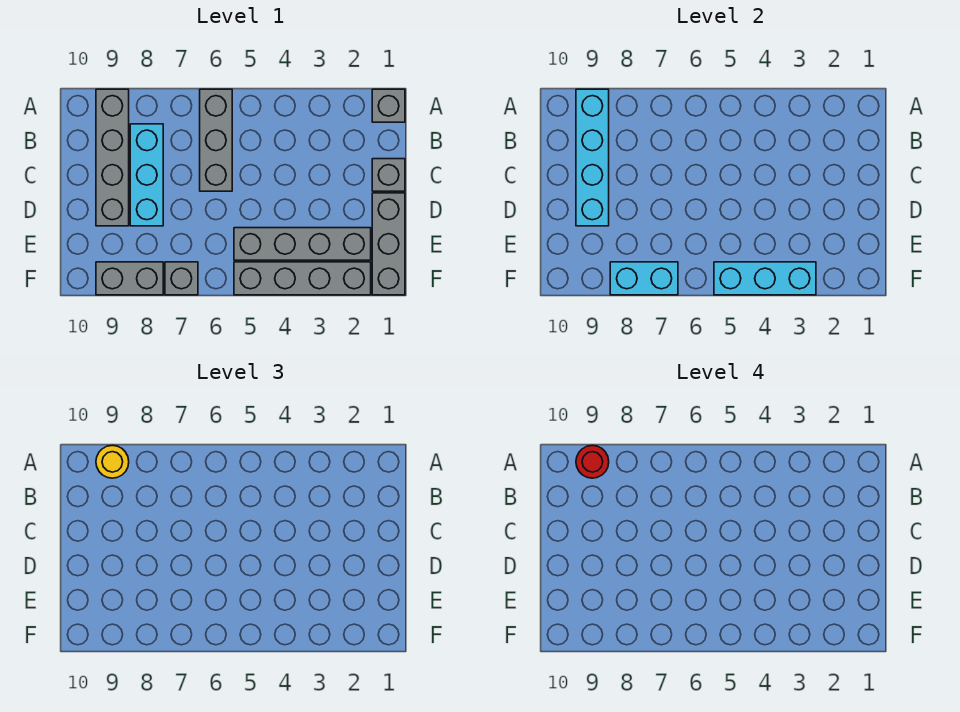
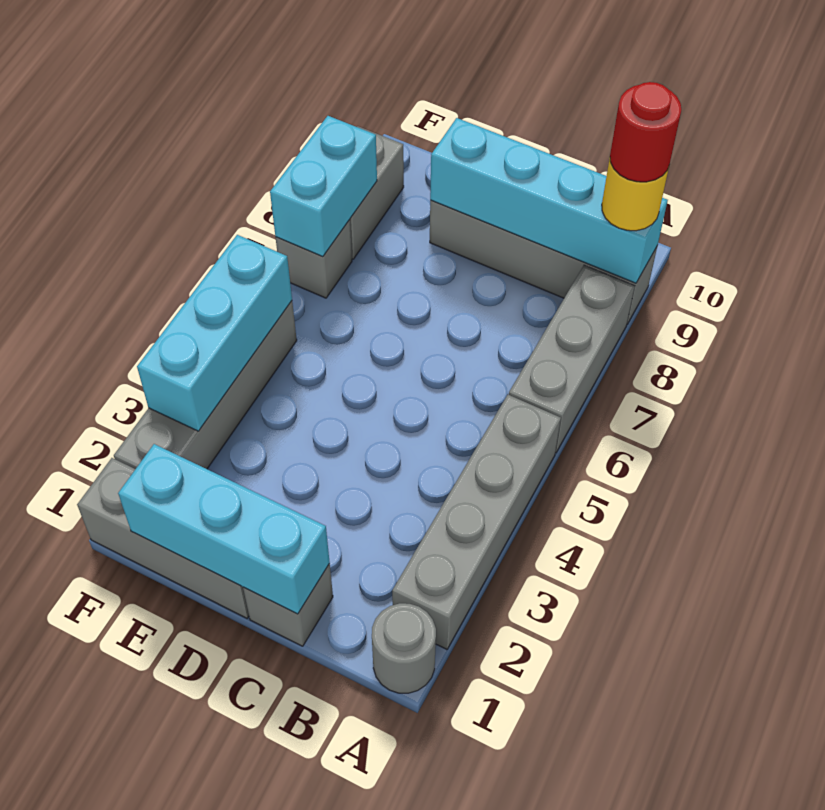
grey 1x1 brick [372,89,405,122] -> grey 1x1 round brick [372,603,436,693]
grey 1x3 brick [200,89,232,191] -> grey 1x3 brick turned to [509,265,635,453]
cyan 1x3 brick [130,124,163,226] -> cyan 1x3 brick moved to [118,444,330,614]
grey 1x4 brick [234,228,371,260] -> grey 1x4 brick moved to [392,395,561,649]

